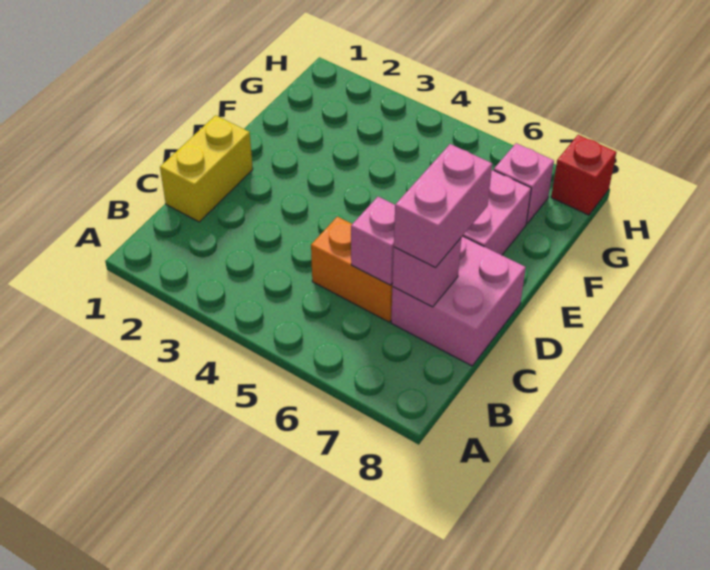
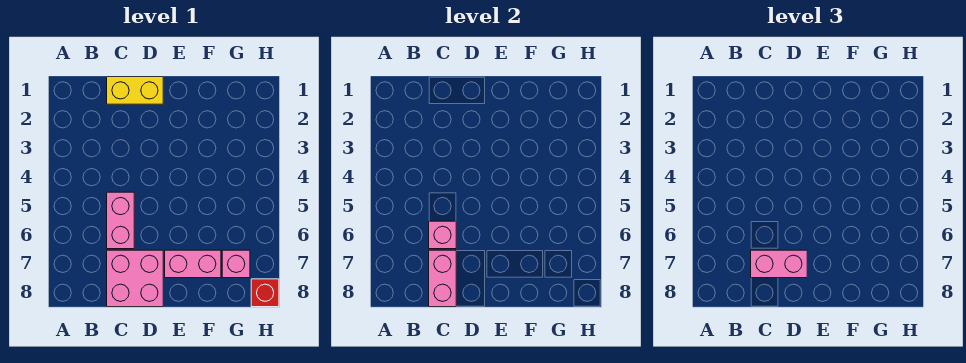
orange 1x2 brick [311,217,393,322] -> pink 1x2 brick [107,192,134,249]
pink 1x1 brick [393,238,461,307] -> pink 1x2 brick [429,250,456,307]

